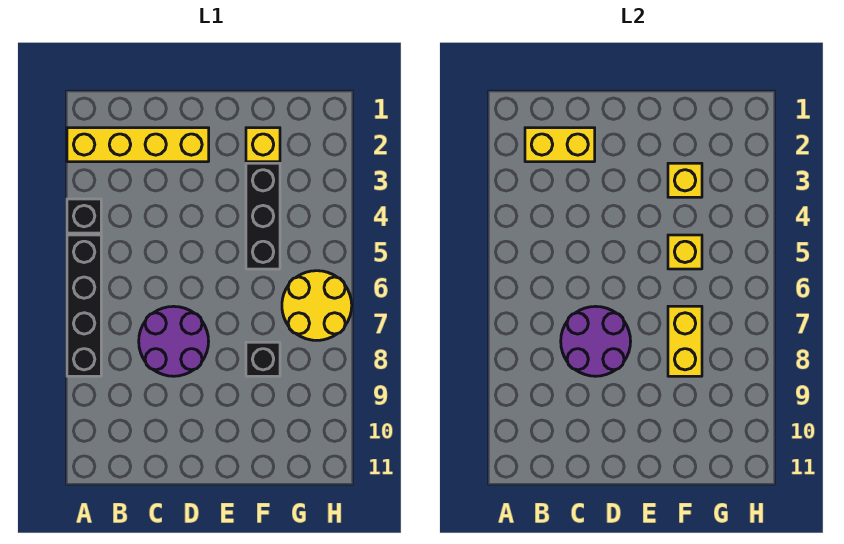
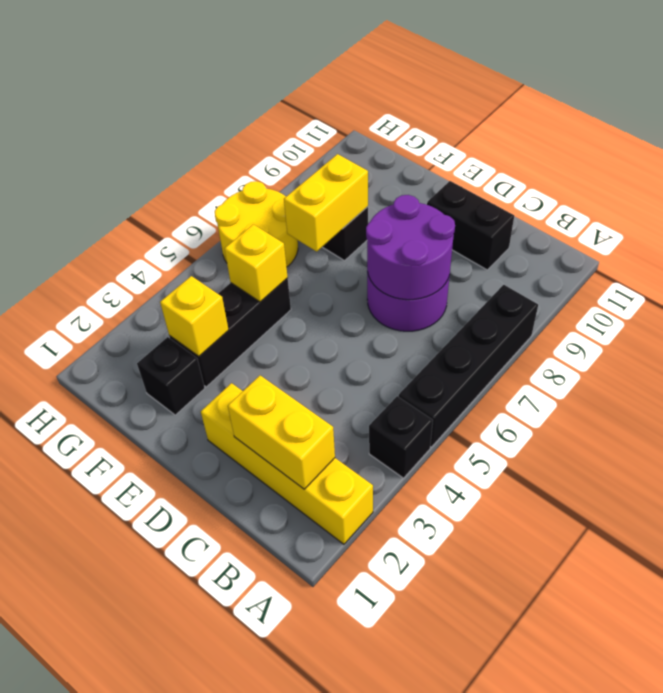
none -> black 1x2 brick [427,181,514,270]
yellow 1x1 brick [246,128,280,162] -> black 1x1 brick [137,337,205,415]

